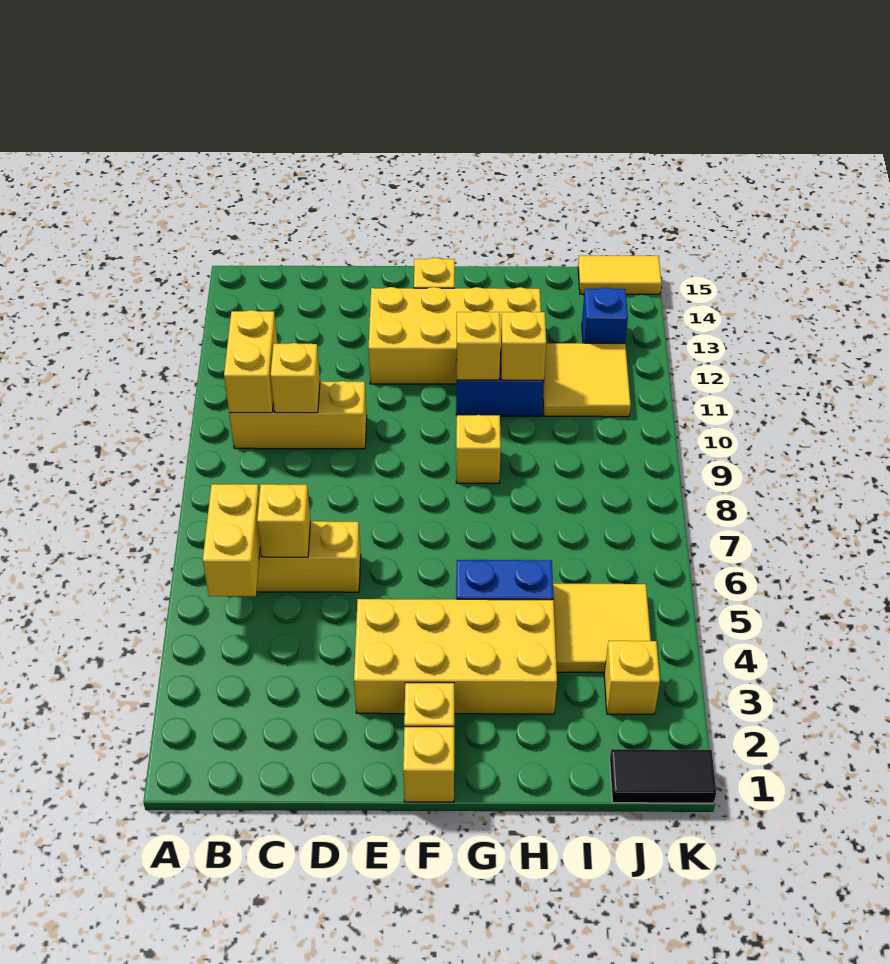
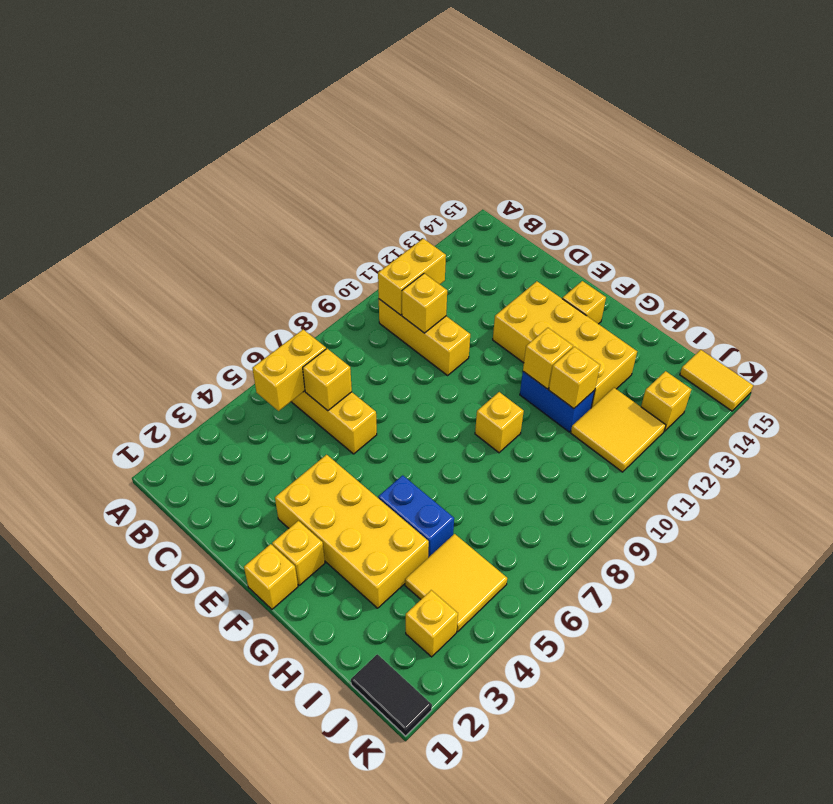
blue 1x1 brick [582,288,628,343] -> yellow 1x1 brick [641,371,691,431]

